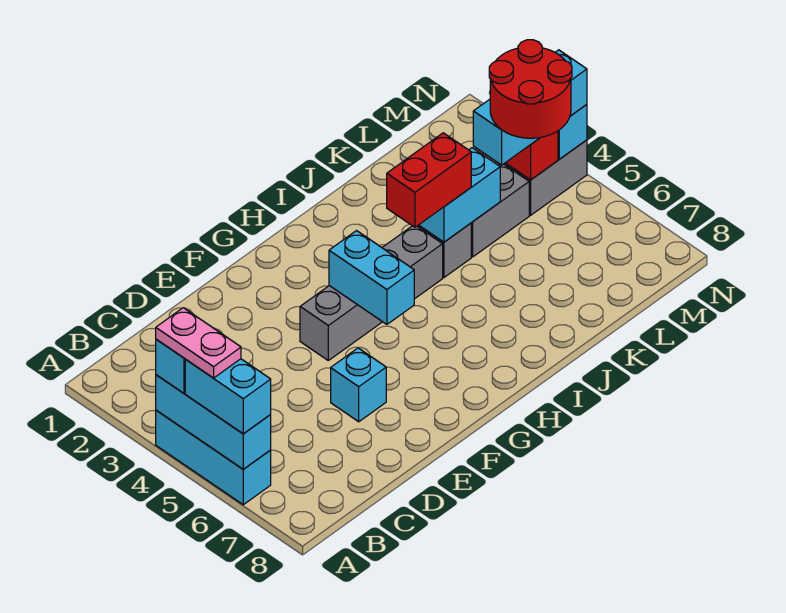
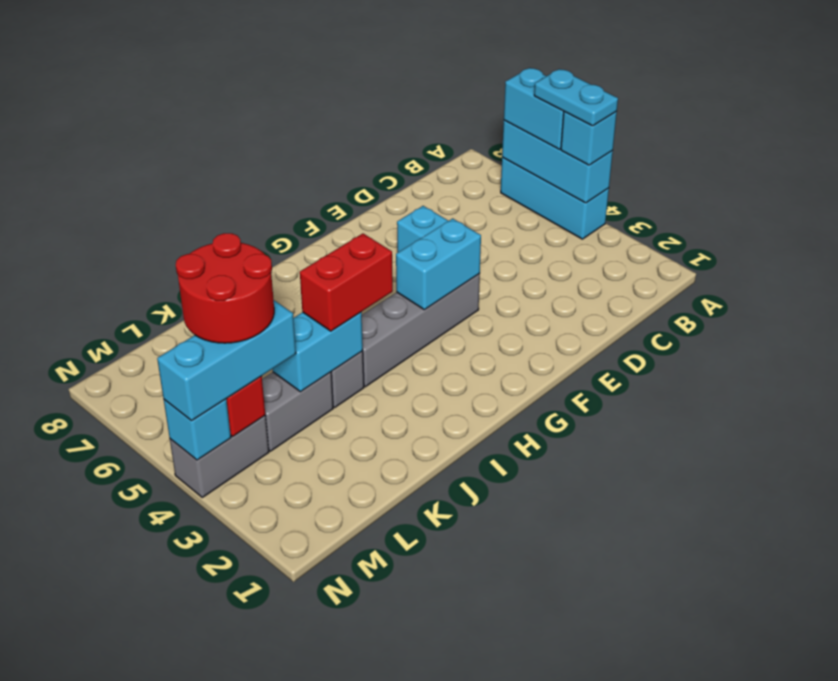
pink 1x2 plate [156,308,241,378] -> cyan 1x2 plate [534,69,618,126]
cyan 1x2 brick [329,231,414,324] -> cyan 1x2 brick turned to [396,218,481,310]

